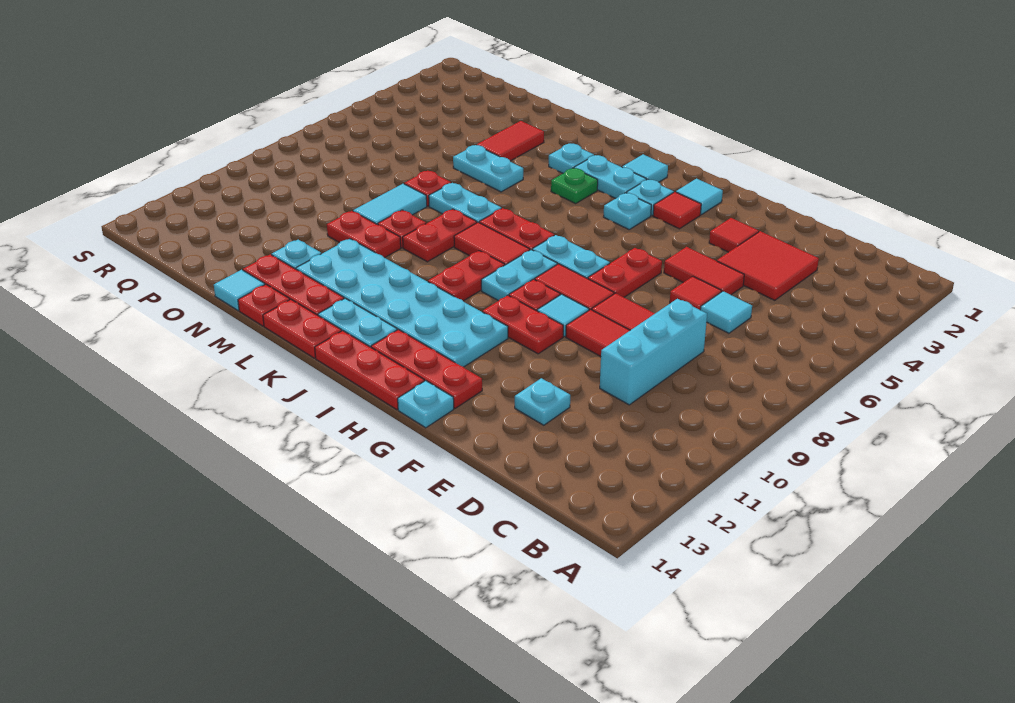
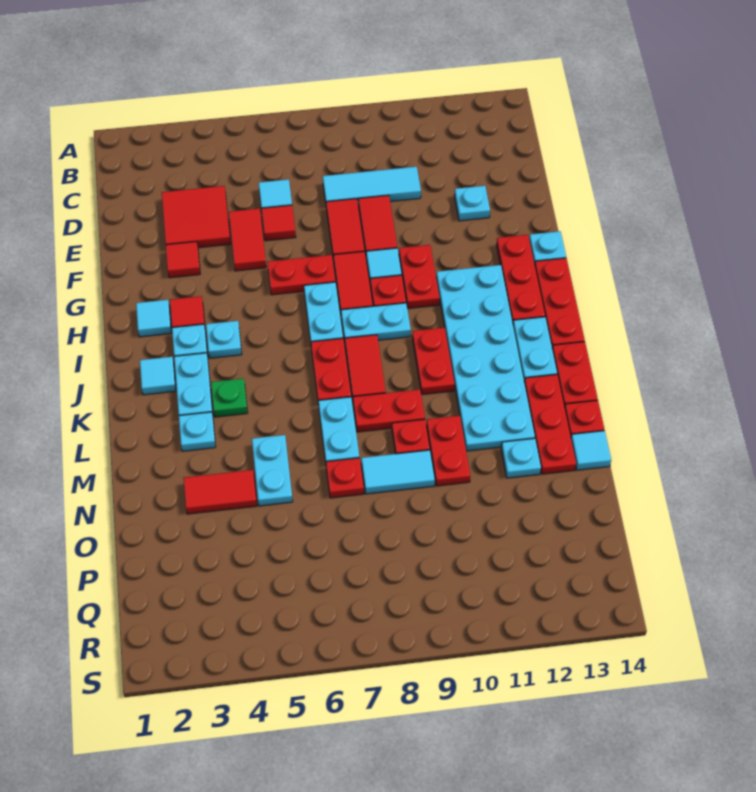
cyan 1x3 brick [600,299,707,405] -> cyan 1x3 tile [323,167,421,205]
red 1x2 plate [428,251,505,301] -> red 1x2 plate turned to [412,328,455,394]

